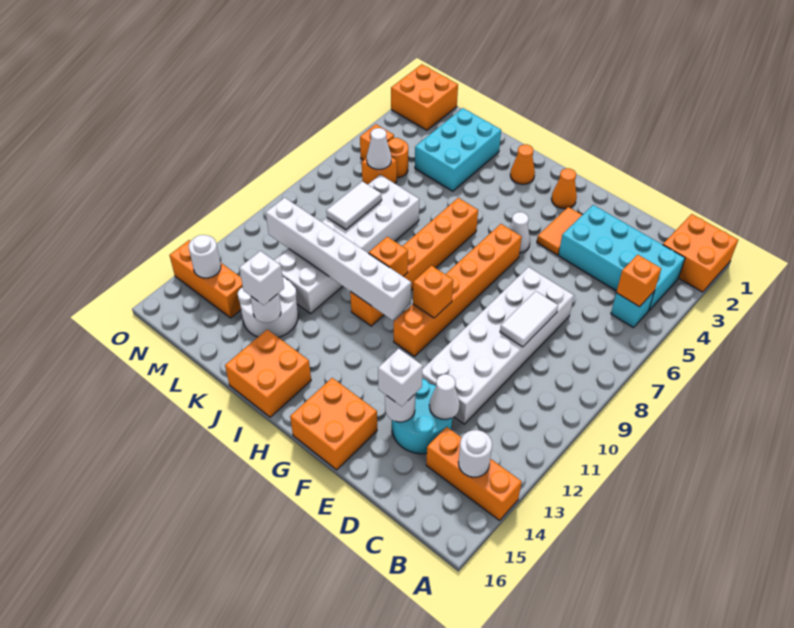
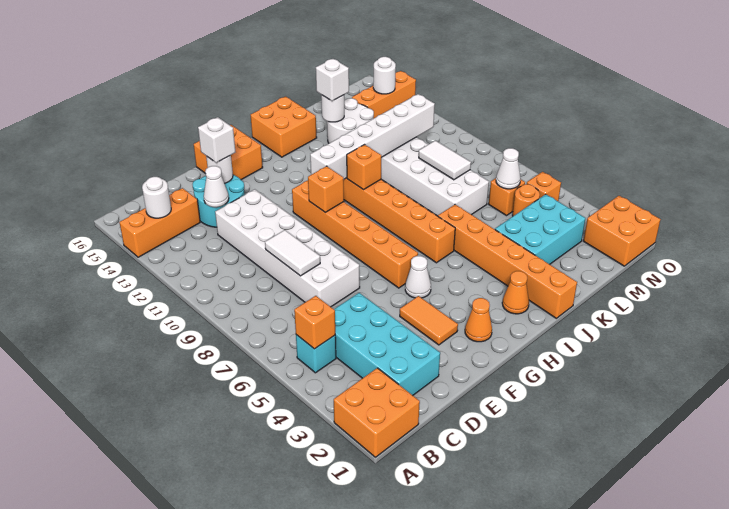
cyan 2x4 brick [558,205,685,310] -> cyan 2x4 brick turned to [334,293,440,395]
none -> orange 1x6 brick [438,205,577,318]
cyan 2x3 brick [415,108,501,191] -> cyan 2x3 brick turned to [495,194,586,264]

